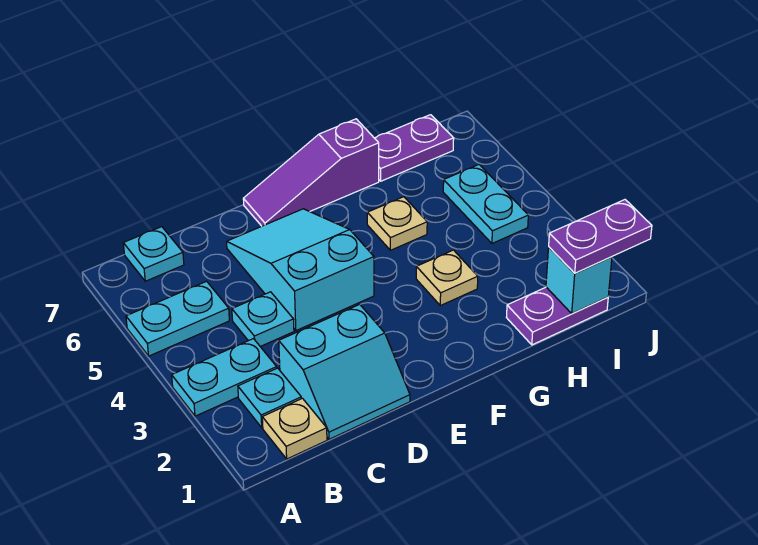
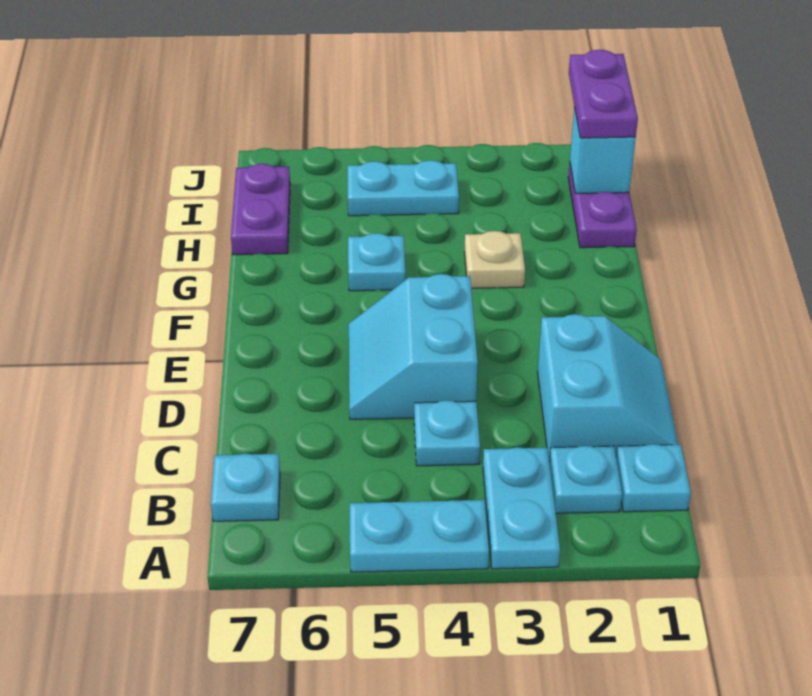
cyan 1x2 plate [126,281,229,356] -> cyan 1x2 plate turned to [350,500,489,572]
tan 1x1 plate [262,398,327,459] -> cyan 1x1 plate [616,444,691,512]
cyan 2x3 slope [227,209,374,331] -> cyan 2x2 slope [349,274,478,419]
purple 1x3 slope [243,119,379,226] -> none
tan 1x1 plate [367,197,427,250] -> cyan 1x1 plate [348,233,405,291]

